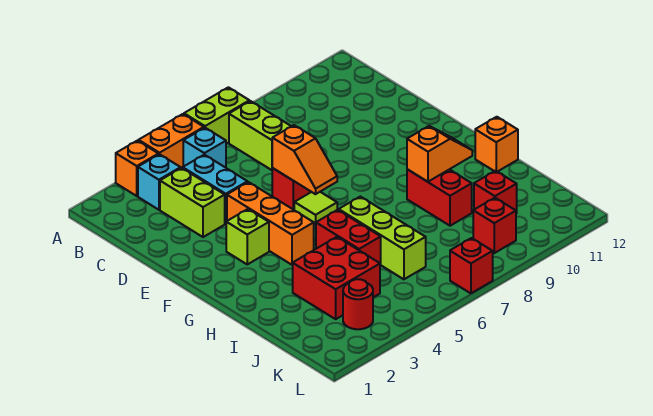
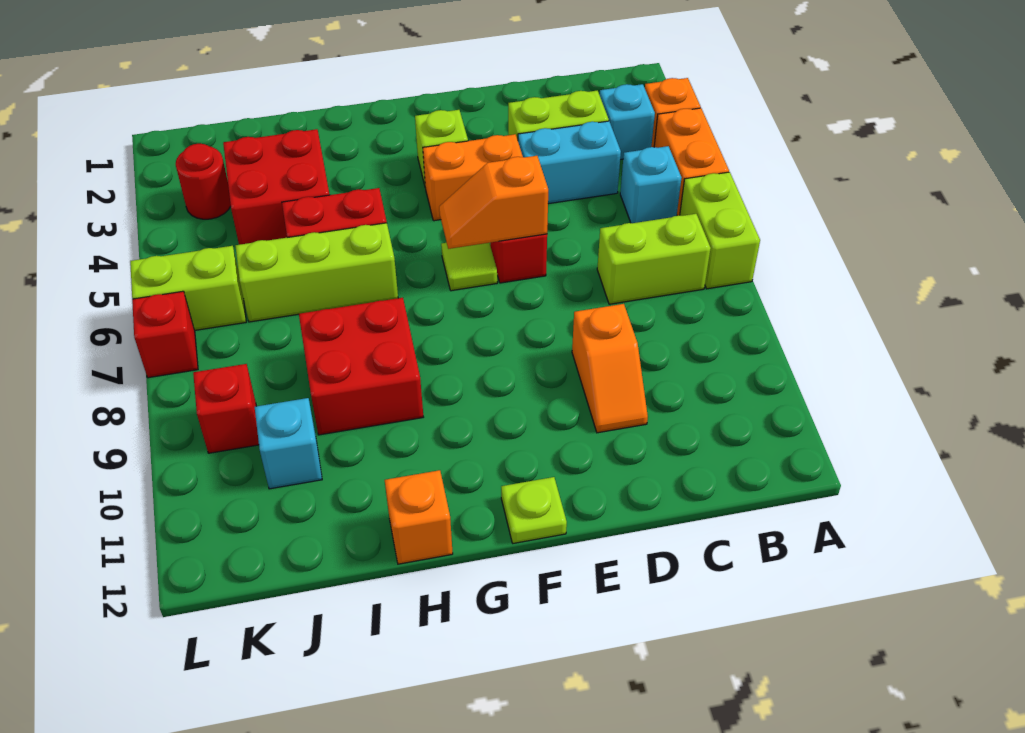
orange 1x3 brick [227,182,314,265] -> orange 1x2 brick [423,134,523,221]
none -> lime 1x1 plate [501,477,567,543]
red 1x2 brick [407,169,472,226] -> red 2x2 brick [299,298,423,435]
orange 1x2 slope [407,126,472,182] -> orange 1x2 slope moved to [572,304,648,433]
red 1x1 brick [474,171,517,214] -> cyan 1x1 brick [255,398,322,489]
none -> lime 1x2 brick [130,246,246,331]

